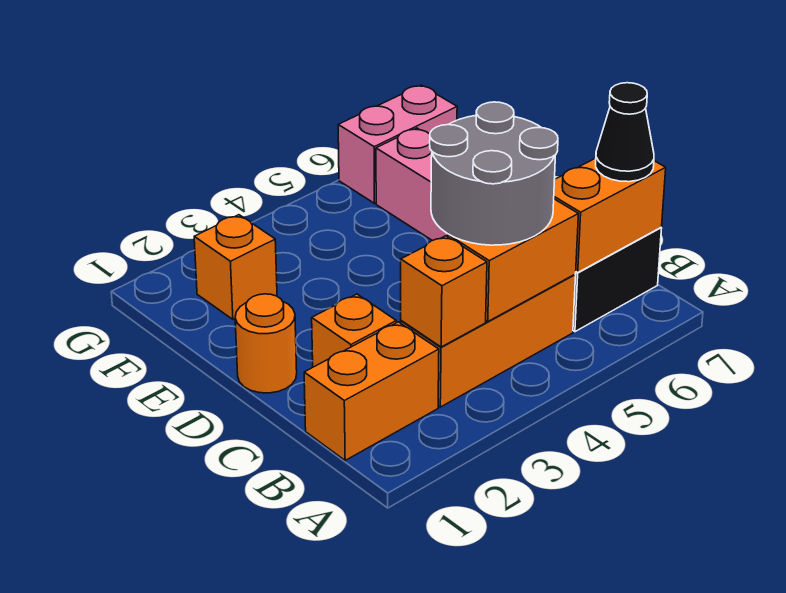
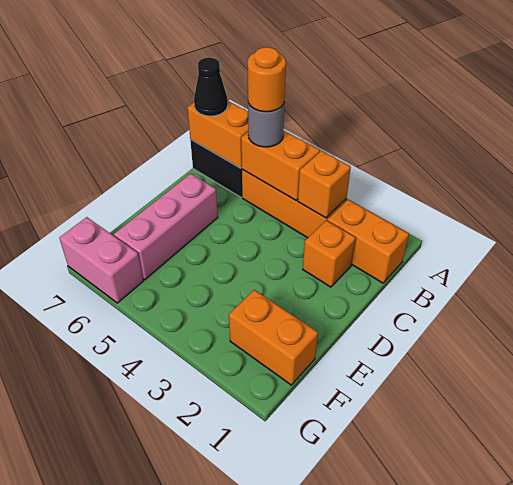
grey 2x2 round brick [430,102,558,245] -> grey 1x1 round brick [248,102,285,147]
orange 1x1 round brick [235,294,297,393] -> orange 1x1 round brick moved to [248,47,286,112]
orange 1x1 brick [194,215,277,319] -> orange 1x2 brick [229,290,318,385]

